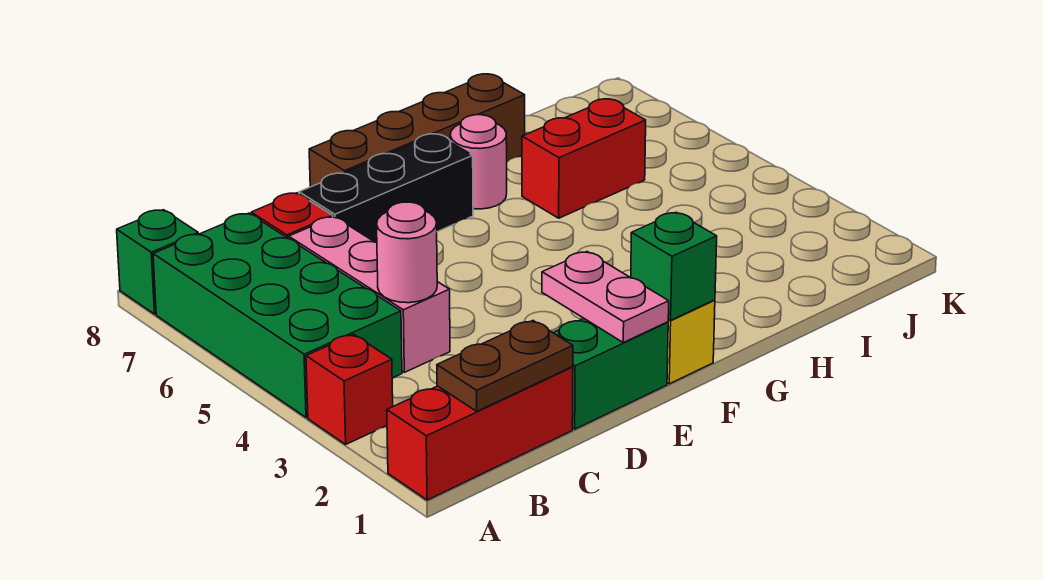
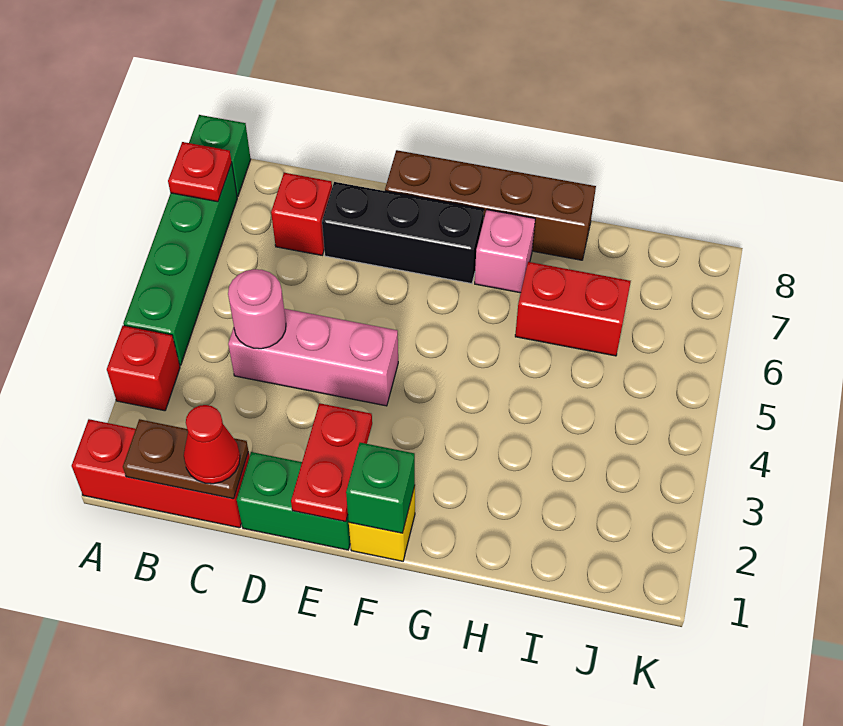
green 2x4 brick [153,213,402,417] -> green 1x4 brick [123,164,237,365]
none -> red 1x1 plate [168,142,232,202]
none -> red 1x1 cone [184,405,240,484]
pink 1x3 brick [289,217,450,372] -> pink 1x3 brick turned to [228,309,398,406]
pink 1x2 plate [542,252,669,342] -> red 1x2 plate [291,403,372,522]
pink 1x1 round brick [450,115,507,209] -> pink 1x1 brick [475,210,535,293]

